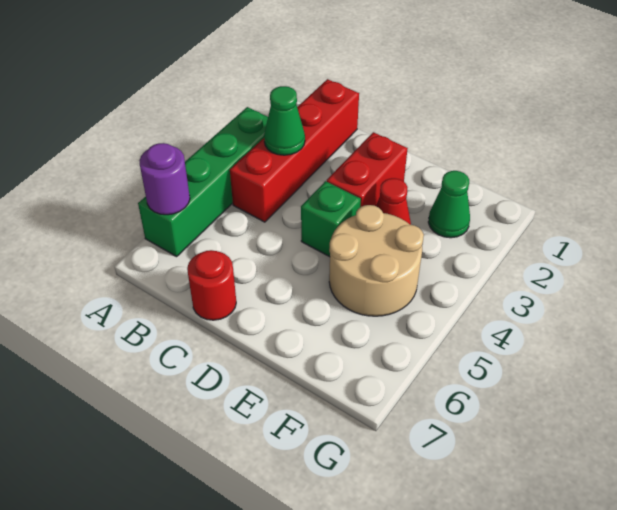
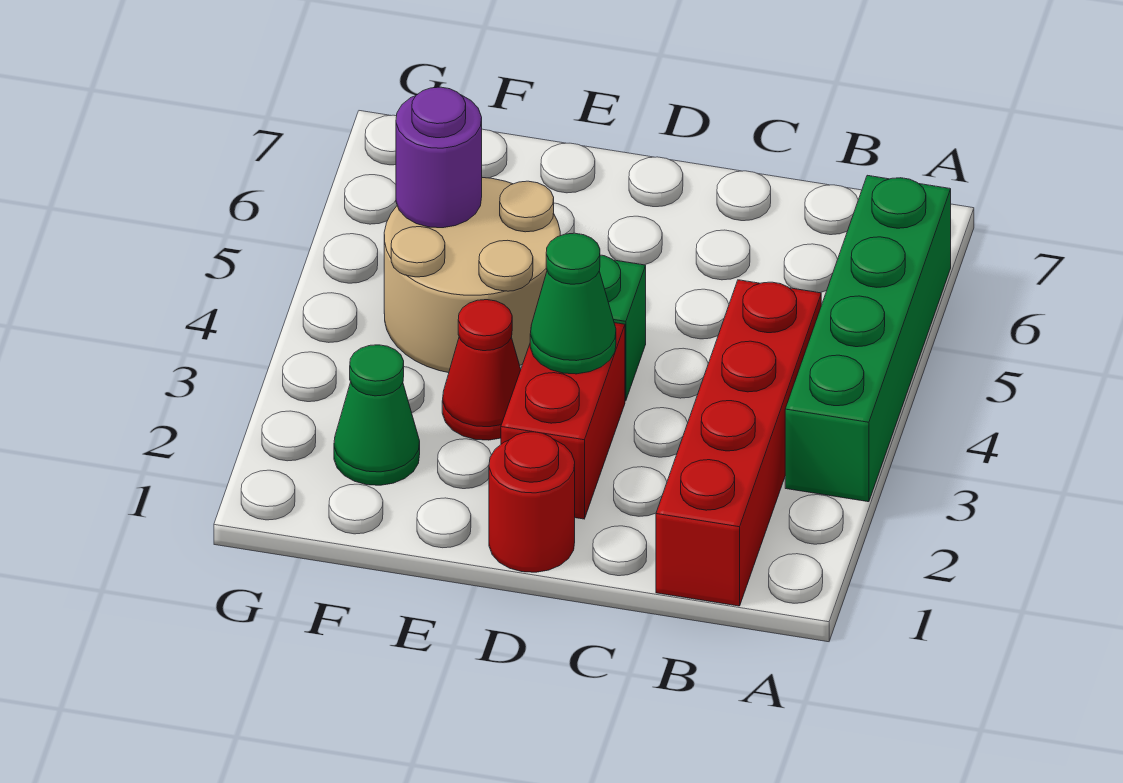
purple 1x1 round brick [139,143,190,215] -> purple 1x1 round brick moved to [396,87,482,228]
green 1x1 cone [264,86,305,155] -> green 1x1 cone moved to [530,233,616,374]
red 1x1 round brick [187,250,236,320] -> red 1x1 round brick moved to [489,432,575,572]

